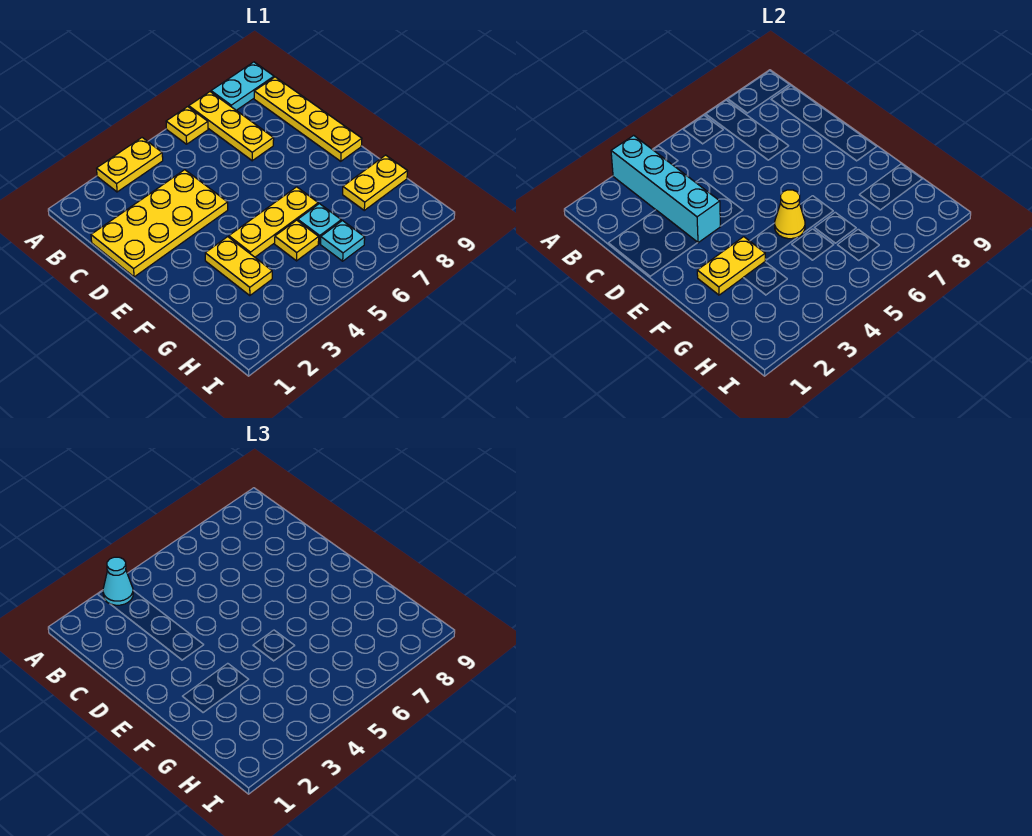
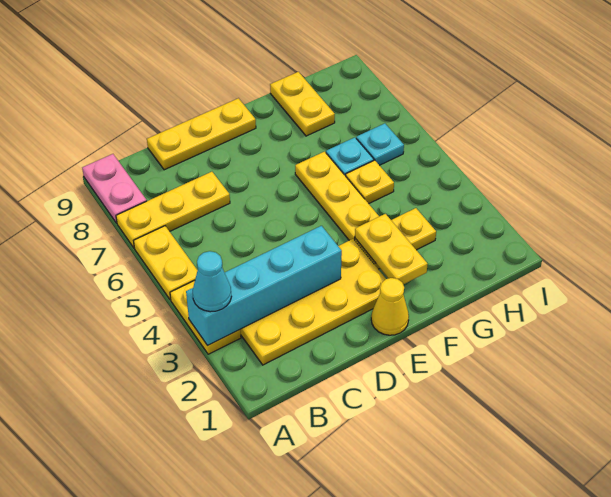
yellow 1x1 plate [166,107,208,144] -> yellow 1x2 plate [134,226,198,300]
cyan 1x2 plate [211,62,274,110] -> pink 1x2 plate [82,154,147,223]
yellow 1x4 plate [254,77,362,161] -> yellow 1x3 plate [147,98,256,170]
yellow 2x4 plate [91,170,228,277] -> yellow 2x4 plate turned to [240,239,386,365]
yellow 1x1 cone [775,190,805,239] -> yellow 1x1 cone moved to [371,278,409,335]

